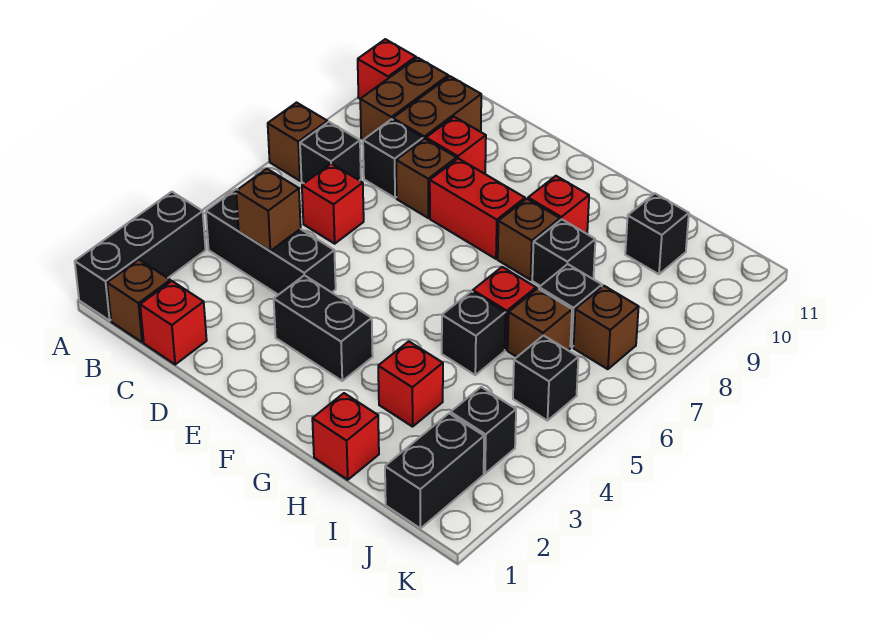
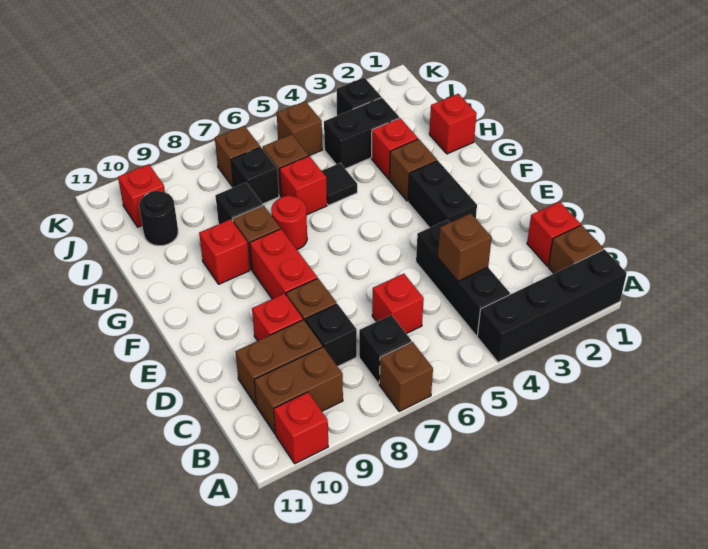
black 1x3 brick [75,192,206,321] -> black 1x4 brick [477,249,627,362]
none -> brown 1x1 brick [389,139,437,201]
none -> red 1x1 round brick [271,196,307,250]
black 1x1 brick [442,291,505,375] -> black 1x1 tile [322,163,357,205]
black 1x1 brick [625,194,689,274] -> black 1x1 round brick [139,191,178,246]
black 1x2 brick [385,414,484,528] -> black 1x2 brick moved to [324,97,399,169]
black 1x1 brick [513,336,578,421] -> brown 1x1 brick [277,101,322,156]
none -> red 1x1 brick [118,164,165,227]

